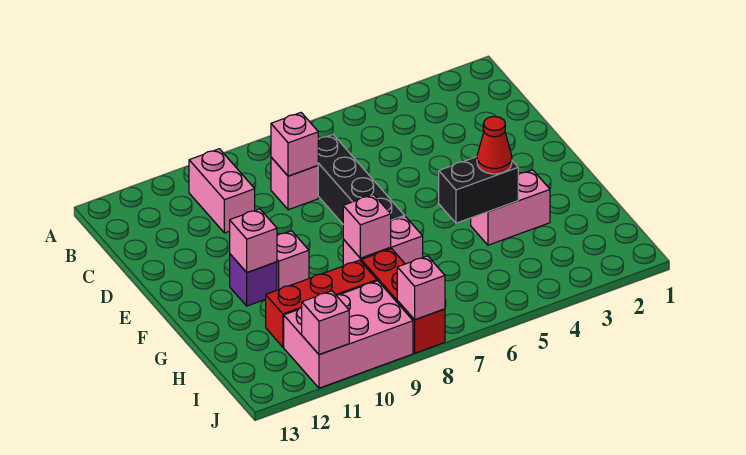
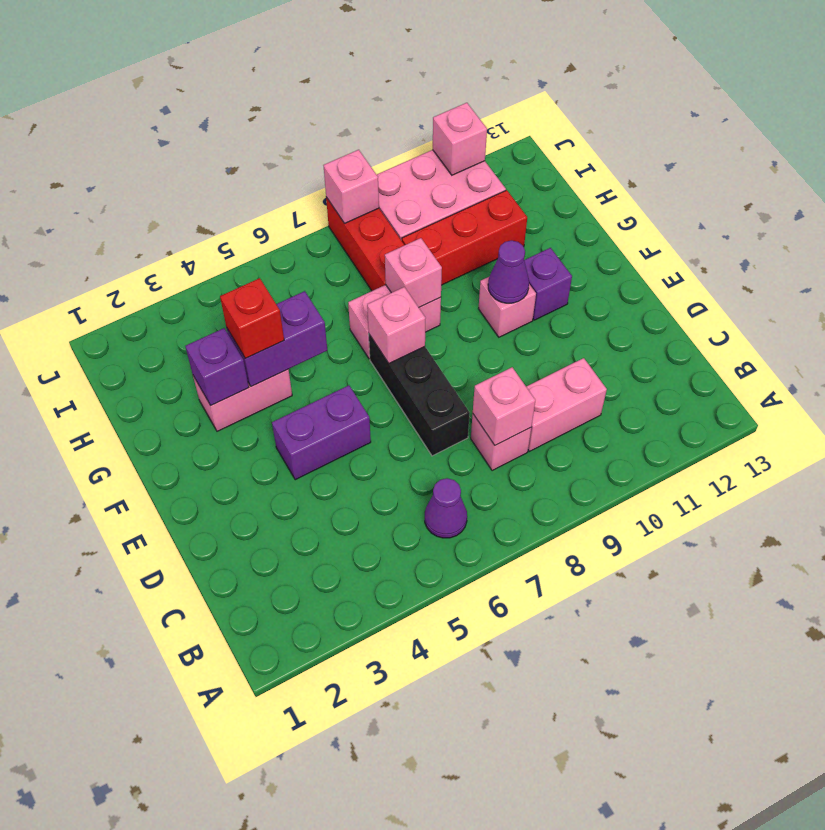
none -> purple 1x1 cone [425,478,467,538]
pink 1x2 brick [189,149,255,233] -> pink 1x2 brick turned to [526,358,607,451]
black 1x4 brick [318,135,405,224] -> black 1x3 brick [369,335,470,456]
none -> purple 1x2 brick [272,385,371,480]
none -> purple 1x1 cone [488,241,529,303]
pink 1x1 brick [230,209,277,272] -> pink 1x1 brick moved to [367,287,426,363]
none -> purple 1x1 brick [185,328,249,405]
black 1x2 brick [439,157,518,223] -> purple 1x2 brick [227,291,327,387]
red 1x1 cone [477,117,512,174] -> red 1x1 brick [220,278,284,358]

